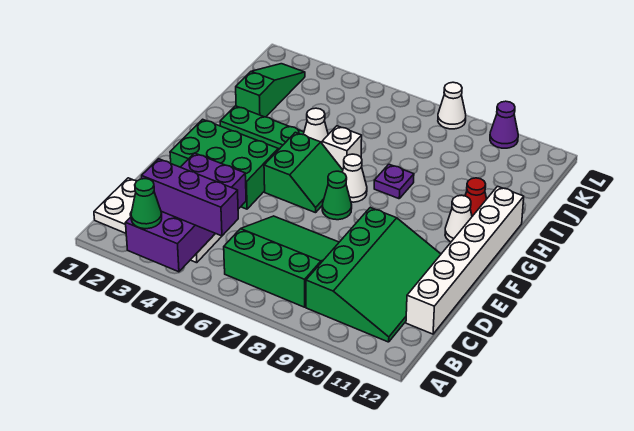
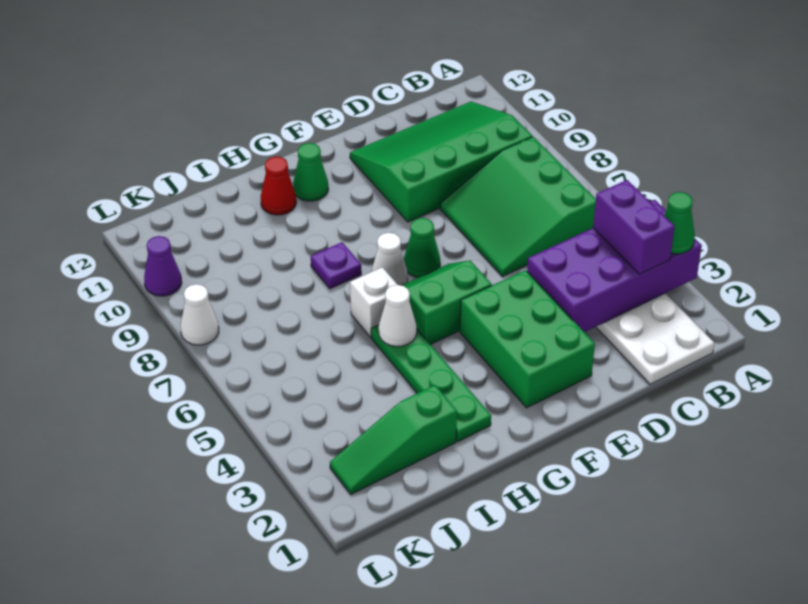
purple 1x3 brick [142,159,238,236] -> purple 1x2 brick [593,180,675,274]
white 1x6 brick [406,186,524,334] -> none
white 1x1 cone [445,195,472,242] -> green 1x1 cone [293,143,328,201]

